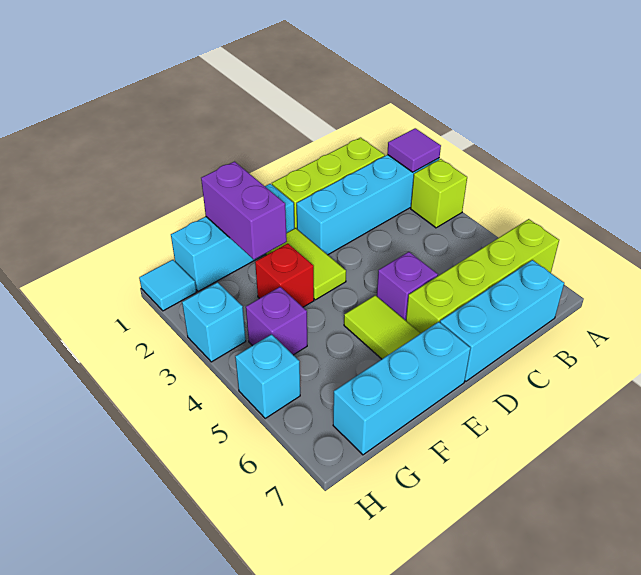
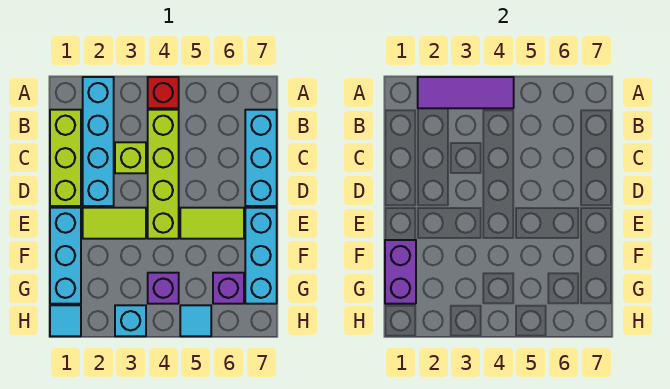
purple 1x1 tile [387,128,441,172] -> purple 1x3 tile [418,77,514,108]
lime 1x1 brick [411,159,467,228] -> lime 1x1 brick moved to [115,142,146,173]
lime 1x4 brick [406,219,559,333] -> lime 1x4 brick moved to [148,110,179,239]
purple 1x1 brick [377,252,438,321] -> purple 1x1 brick moved to [213,273,244,304]
purple 1x2 brick [201,162,287,260] -> purple 1x2 brick turned to [385,240,416,304]
red 1x1 brick [255,244,314,307] -> red 1x1 brick moved to [148,77,179,108]
cyan 1x1 brick [235,334,300,418] -> cyan 1x1 tile [180,305,211,336]

